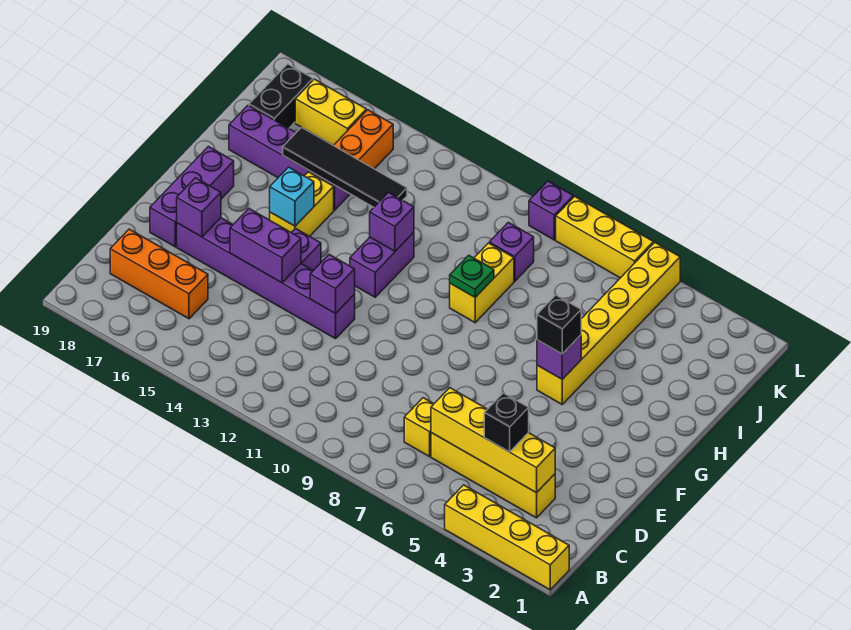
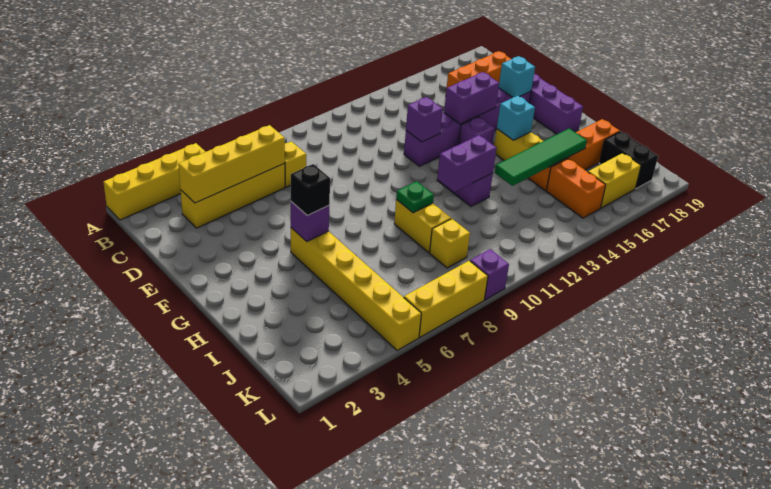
black 1x1 brick [484,393,529,452] -> none
purple 1x1 brick [177,178,221,237] -> cyan 1x1 brick [499,56,535,97]
purple 1x1 brick [370,193,414,251] -> purple 1x2 brick [437,135,497,192]
black 1x4 tile [283,127,407,207] -> green 1x4 tile [495,128,587,186]
purple 1x4 brick [229,105,350,210] -> orange 1x4 brick [529,119,620,191]
purple 1x1 brick [489,222,534,281] -> yellow 1x1 brick [430,219,470,268]

